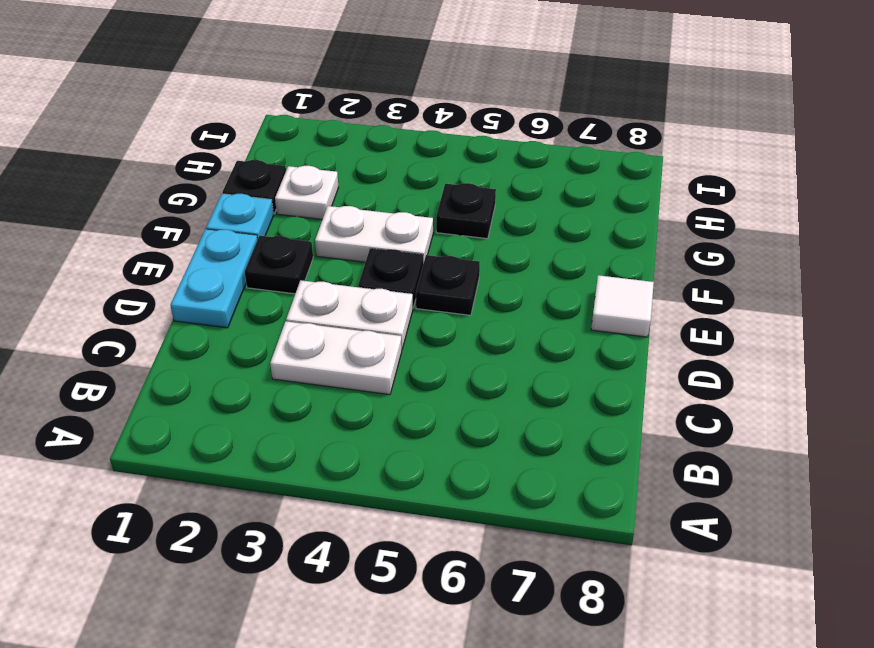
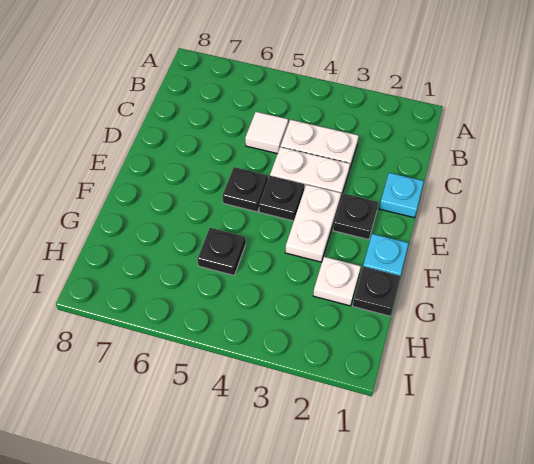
cyan 1x2 plate [170,229,257,328] -> cyan 1x1 plate [379,173,424,218]
white 1x1 tile [591,275,654,337] -> white 1x1 tile moved to [245,112,288,154]
white 1x2 plate [315,206,433,264] -> white 1x2 plate turned to [285,185,341,262]

